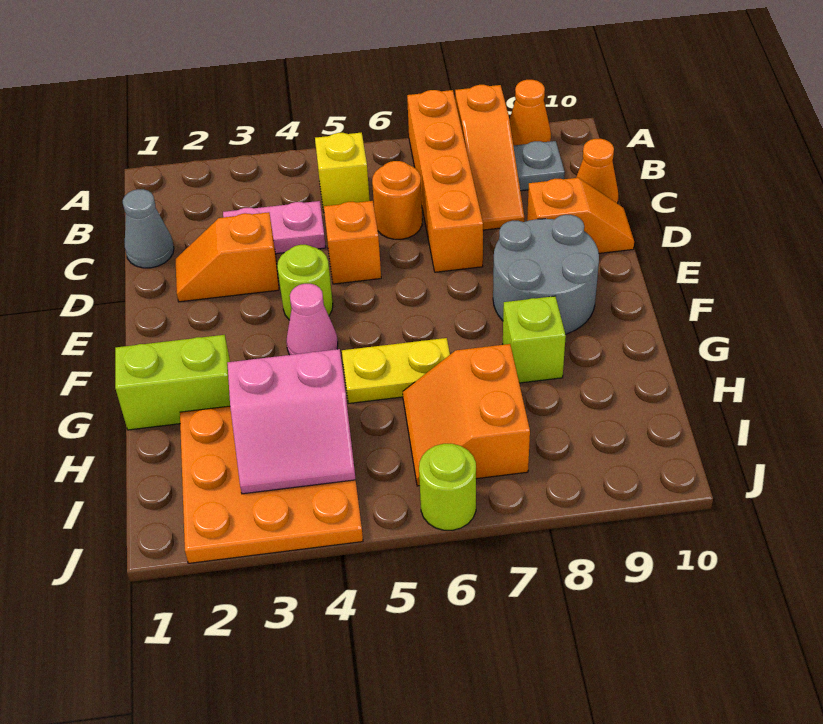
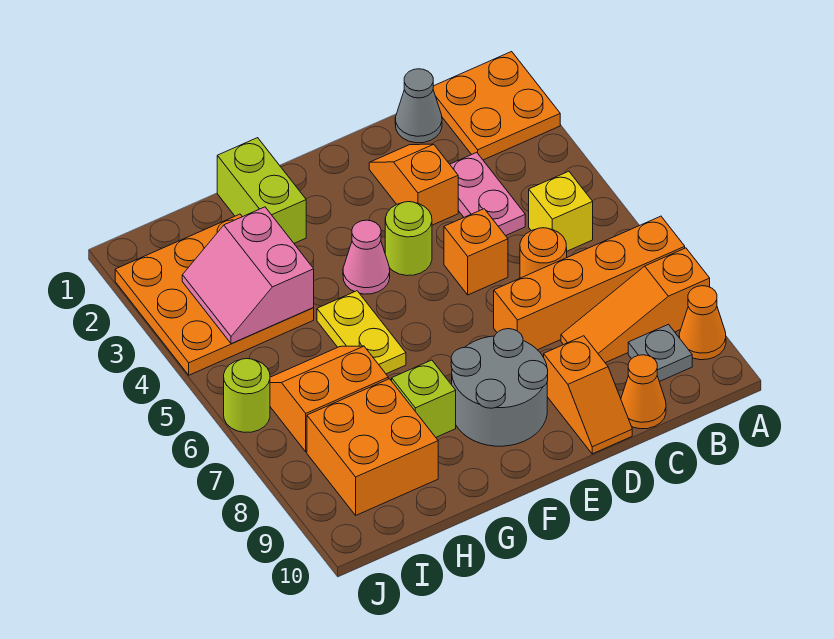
none -> orange 2x2 plate [433,52,560,160]
none -> orange 2x2 brick [307,379,438,515]

